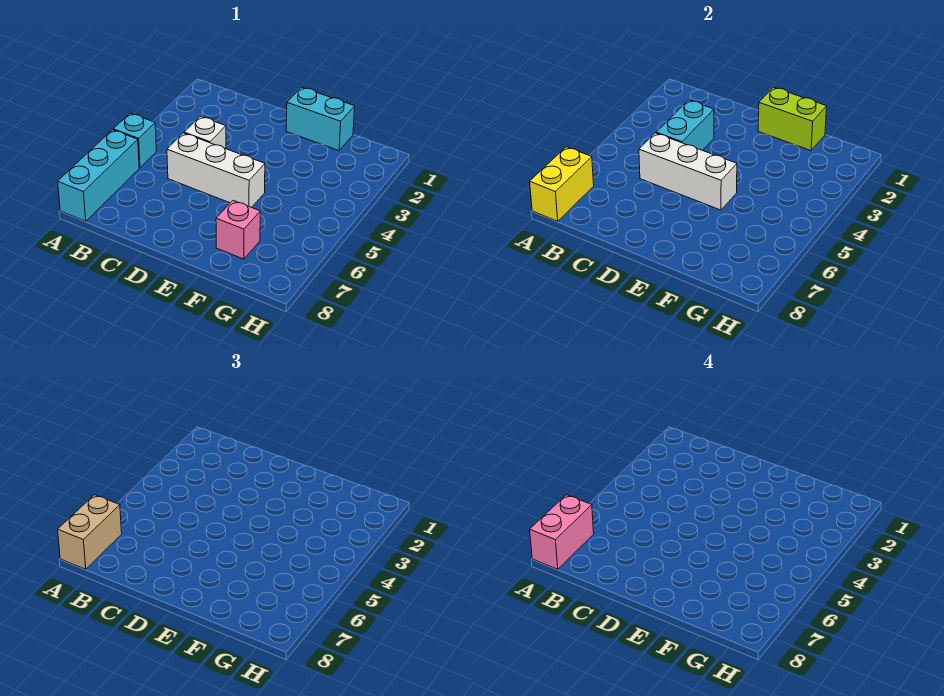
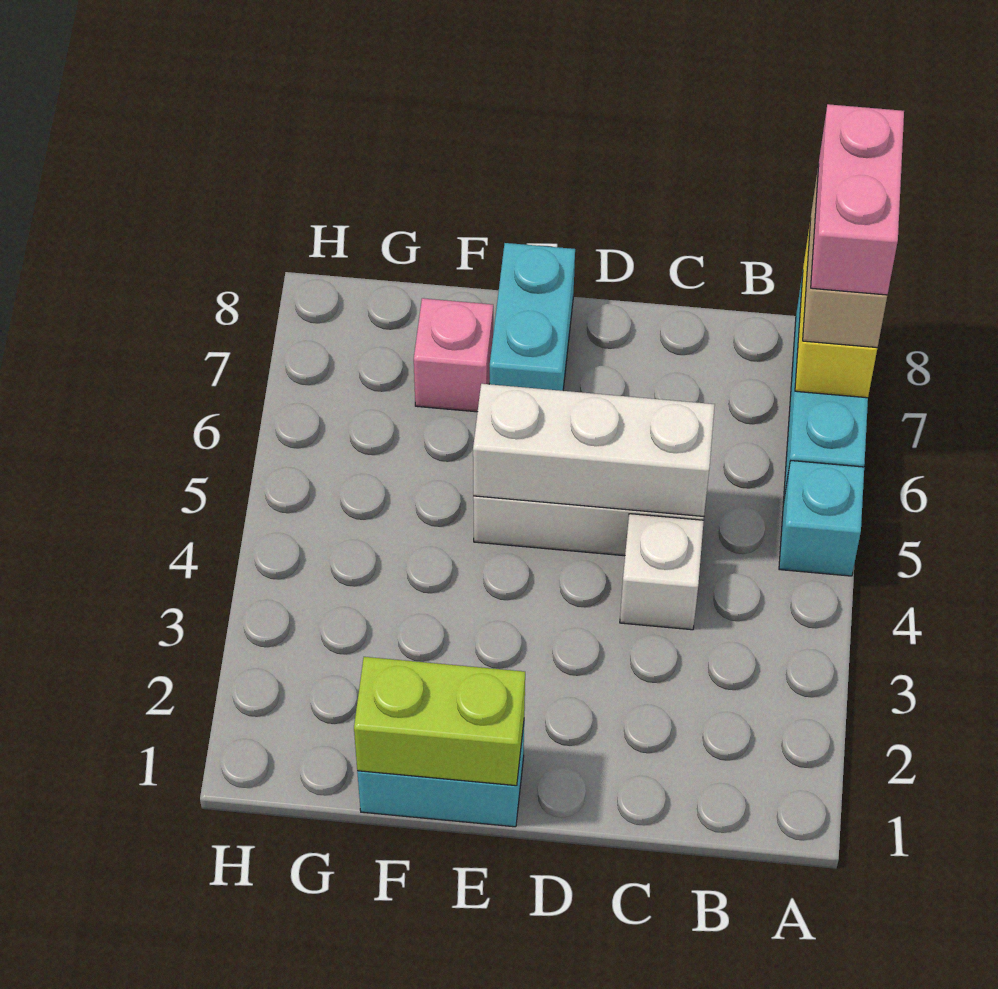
cyan 1x2 brick [656,100,714,150] -> cyan 1x2 brick moved to [490,243,575,391]

